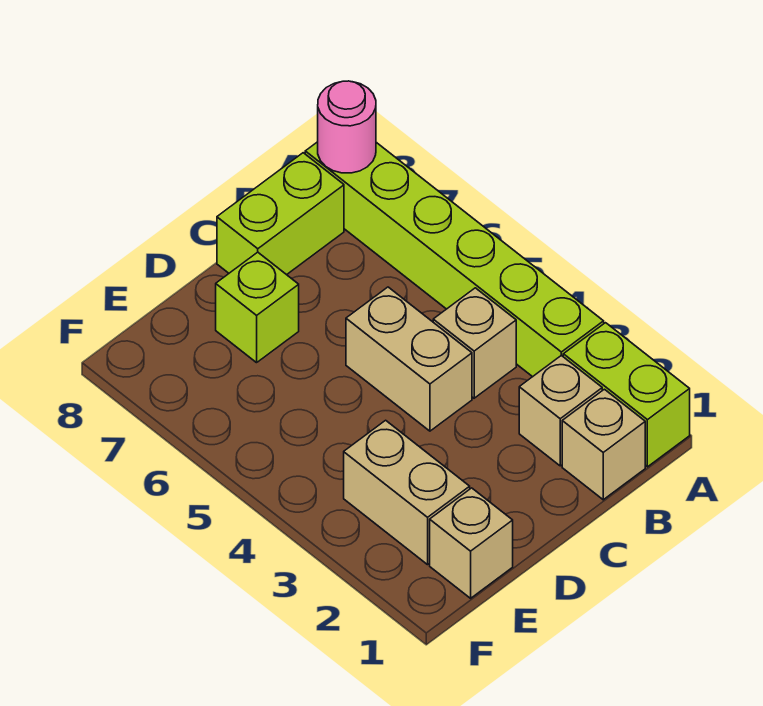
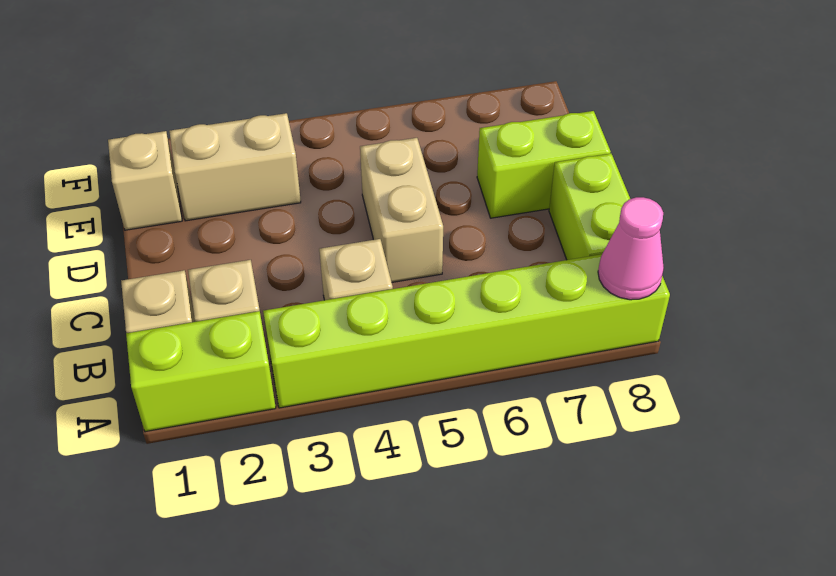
pink 1x1 round brick [318,81,376,173] -> pink 1x1 cone [598,197,664,300]
tan 1x2 brick [346,287,472,431] -> tan 1x2 brick turned to [360,138,443,282]
lime 1x1 brick [216,252,299,363] -> lime 1x2 brick [477,111,611,218]

